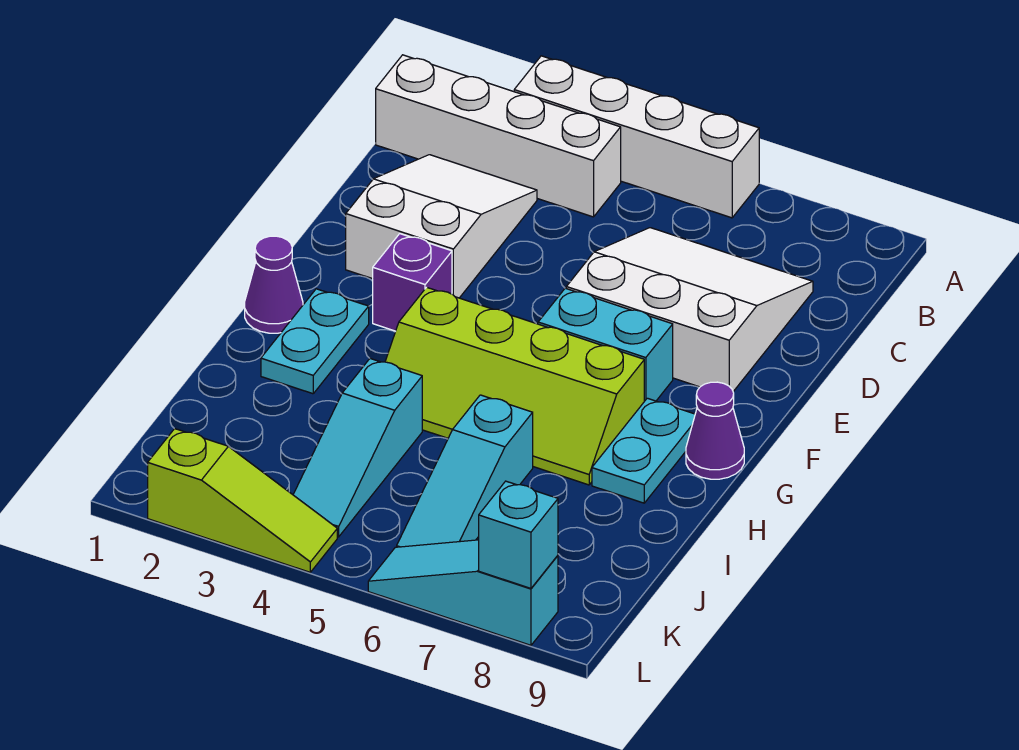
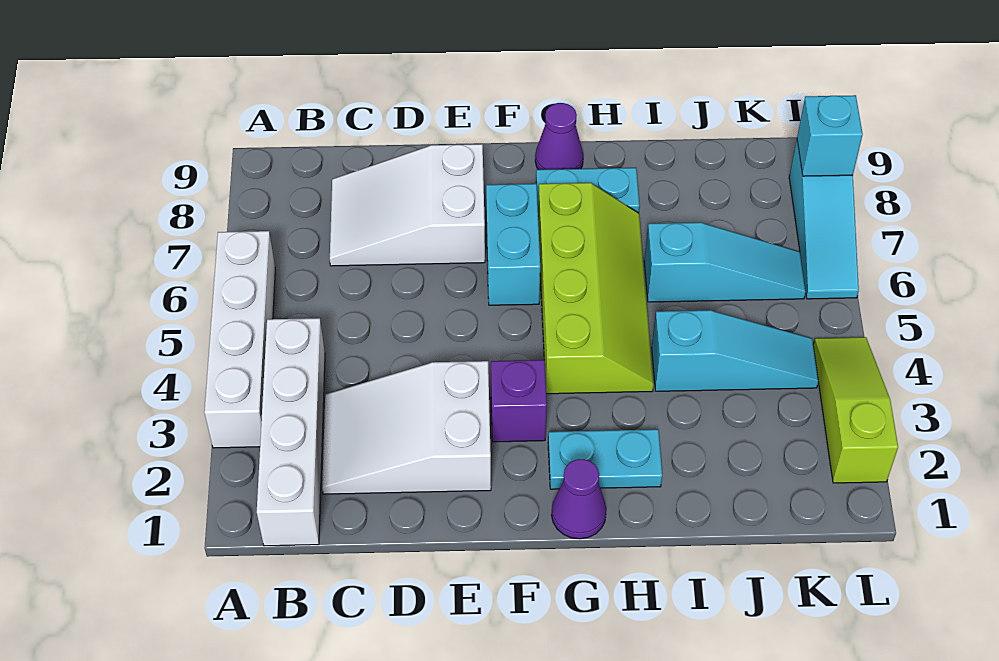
white 3x3 slope [566,228,813,391] -> white 2x3 slope [330,144,485,266]

